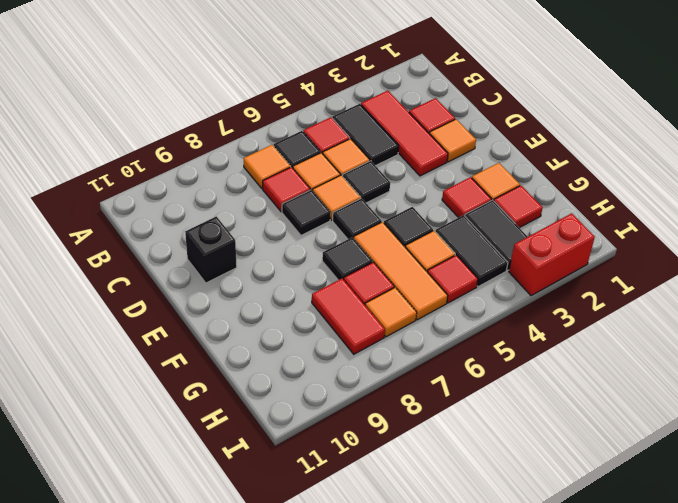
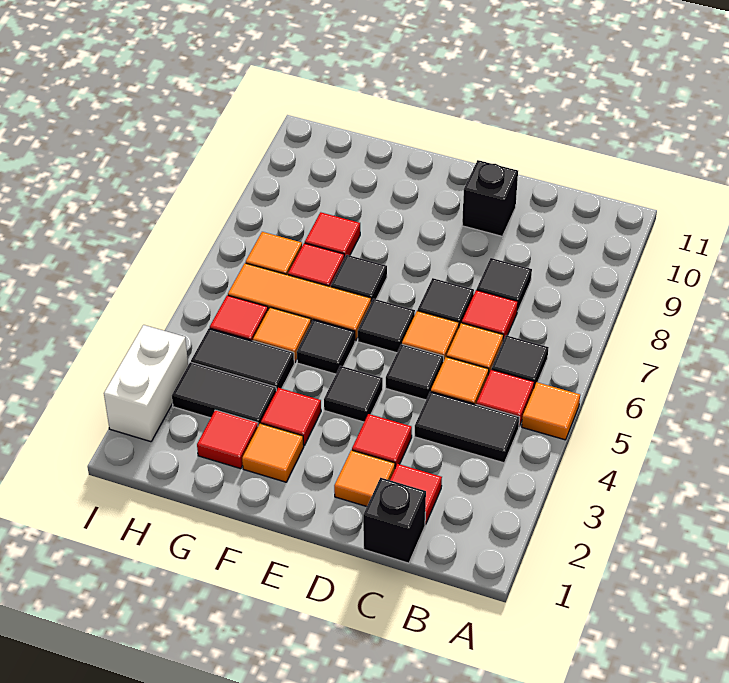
red 1x3 tile [361,91,448,176] -> red 1x1 tile [352,414,412,468]
orange 1x1 tile [244,145,291,189] -> orange 1x1 tile moved to [522,382,580,440]
none -> black 1x1 brick [363,478,426,563]
none -> black 1x1 tile [477,258,532,311]
none -> black 1x1 tile [324,366,383,422]
red 1x2 tile [312,279,385,354] -> red 1x1 tile [305,212,360,258]
red 1x2 brick [509,213,595,296] -> white 1x2 brick [104,325,188,442]

